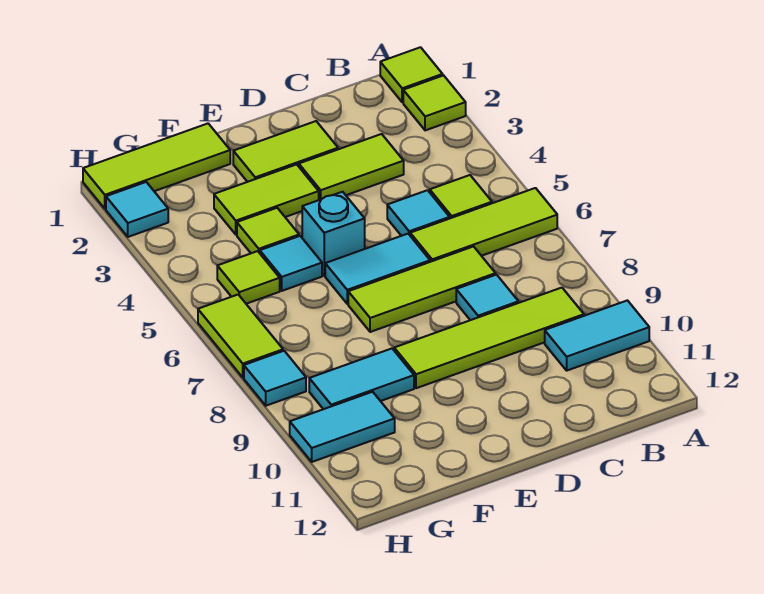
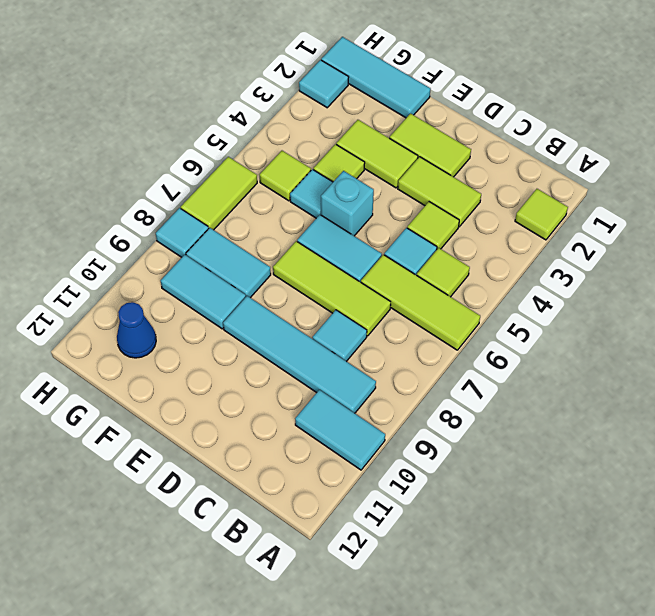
lime 1x1 tile [380,47,443,102] -> lime 1x1 tile moved to [407,202,459,249]
lime 1x4 tile [394,288,584,388] -> cyan 1x4 tile [223,296,376,413]
lime 1x3 tile [83,124,230,209] -> cyan 1x3 tile [321,37,430,118]
cyan 1x2 tile [290,392,395,462] -> cyan 1x2 tile moved to [186,228,271,298]
none -> blue 1x1 cone [117,302,156,358]

